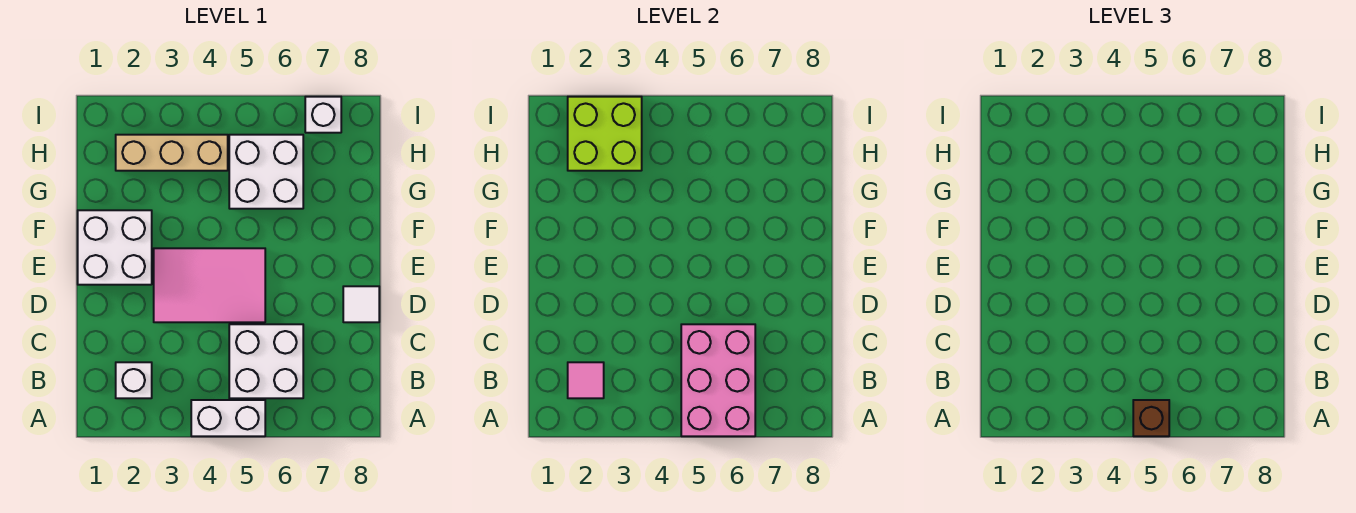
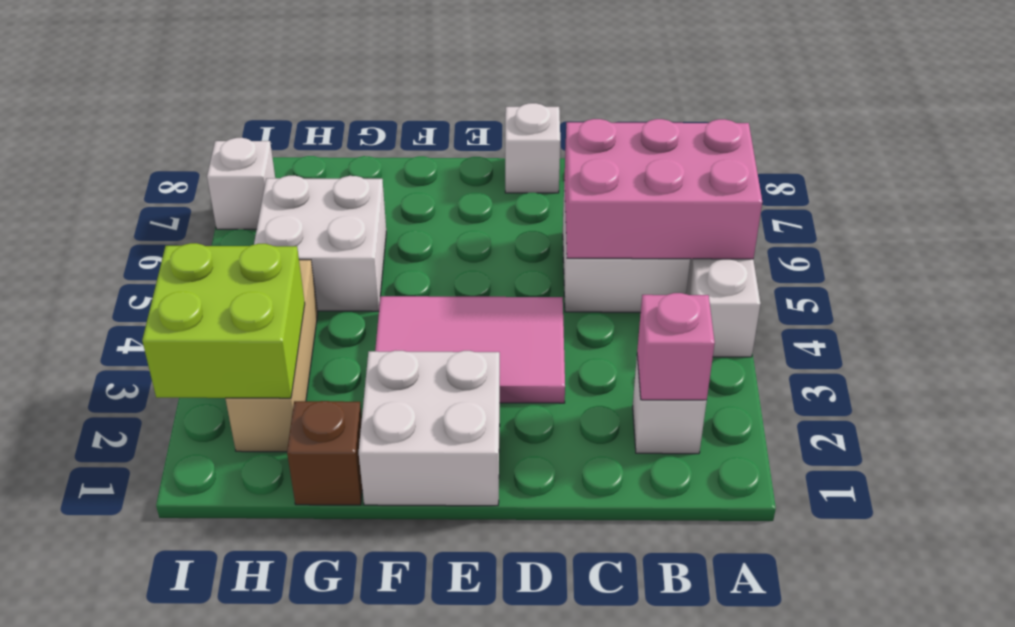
brown 1x1 brick [1133,400,1169,436] -> brown 1x1 brick moved to [287,401,362,505]
pink 1x1 tile [568,362,604,398] -> pink 1x1 brick [637,293,715,400]
pink 2x3 tile [154,248,265,322] -> pink 2x3 tile turned to [375,296,565,403]
white 1x1 tile [343,286,379,322] -> white 1x1 brick [505,103,560,193]

